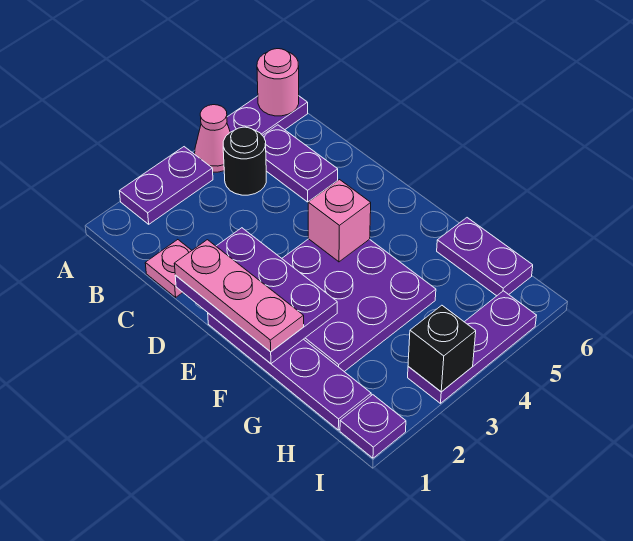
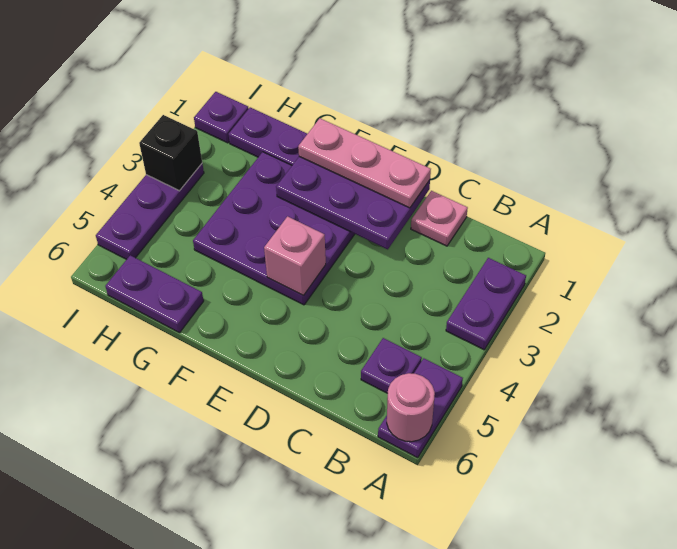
pink 1x1 cone [195,105,230,172] -> none
black 1x1 round brick [223,127,266,195] -> none
purple 1x2 plate [262,125,338,202] -> purple 1x1 plate [361,338,422,393]

